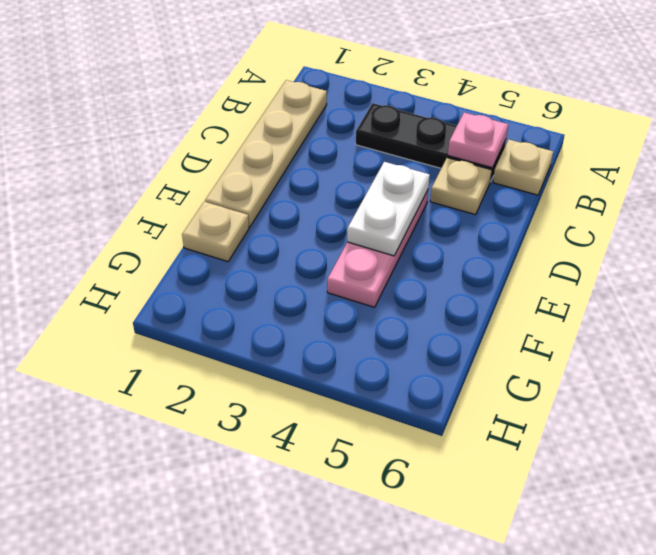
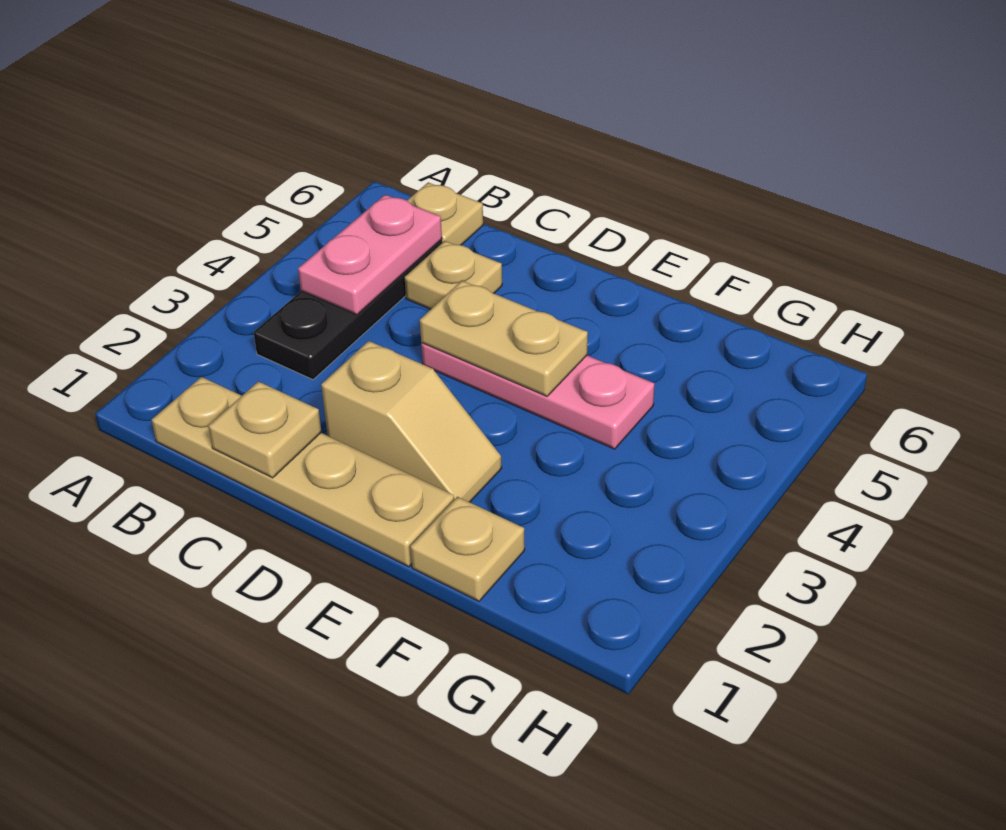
pink 1x1 plate [448,112,508,168] -> pink 1x2 plate [298,195,442,315]
none -> tan 1x1 plate [209,381,321,478]
none -> tan 1x2 slope [321,341,502,502]
white 1x2 plate [347,162,430,256] -> tan 1x2 plate [420,281,588,396]

